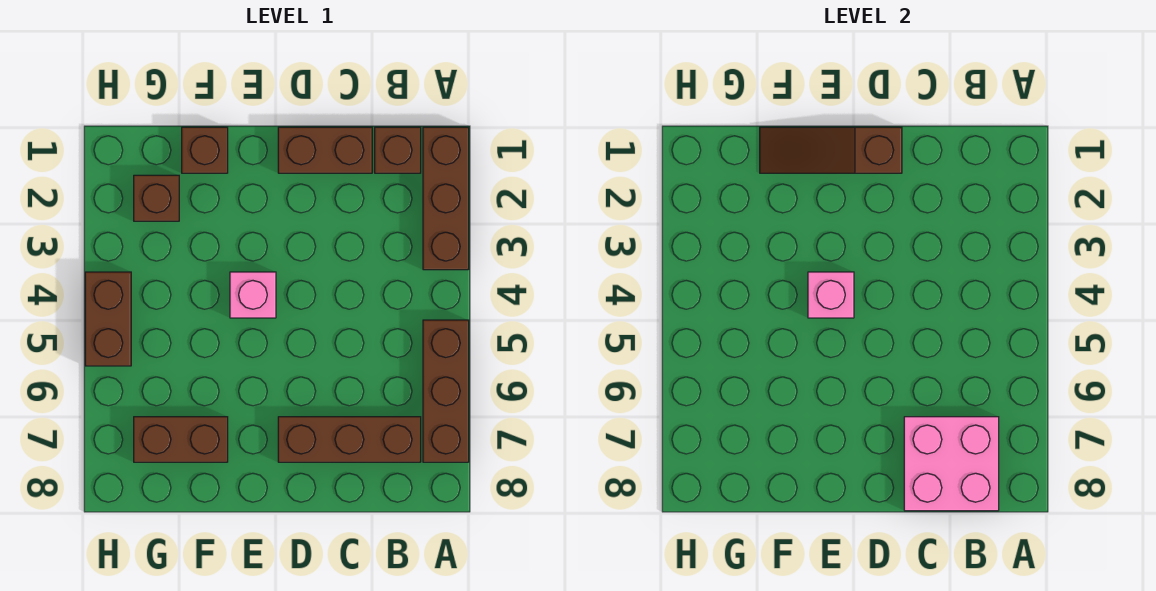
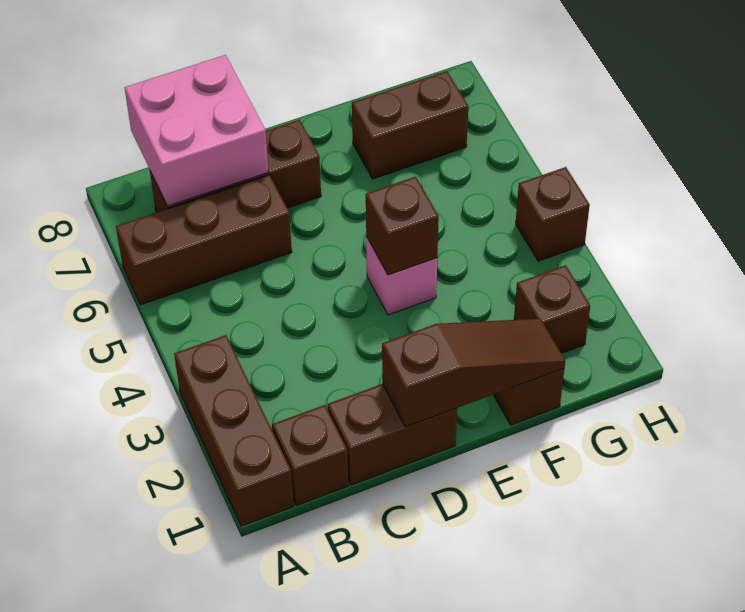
brown 1x3 brick [423,320,469,462] -> brown 1x3 brick turned to [116,175,292,305]
pink 1x1 brick [808,272,854,318] -> brown 1x1 brick [366,177,439,275]
brown 1x2 brick [85,272,131,366] -> brown 1x1 brick [516,167,590,261]

